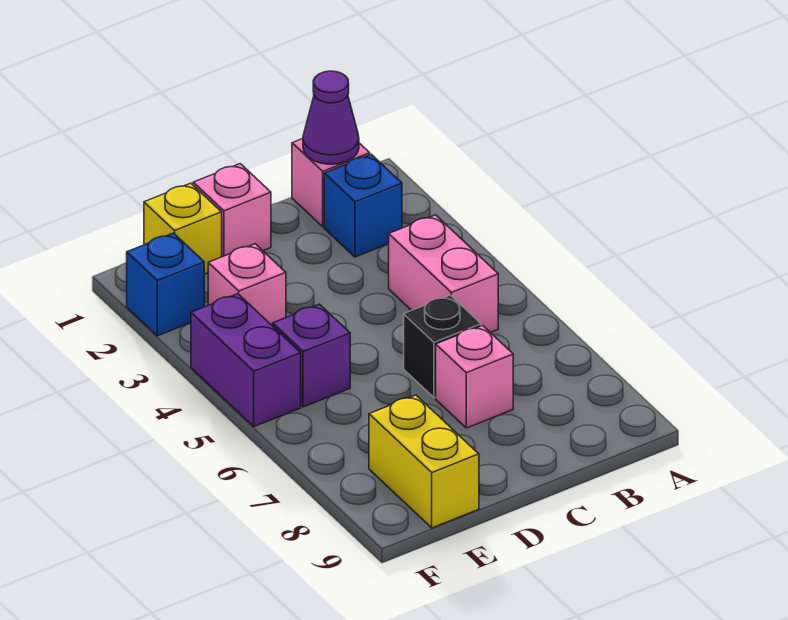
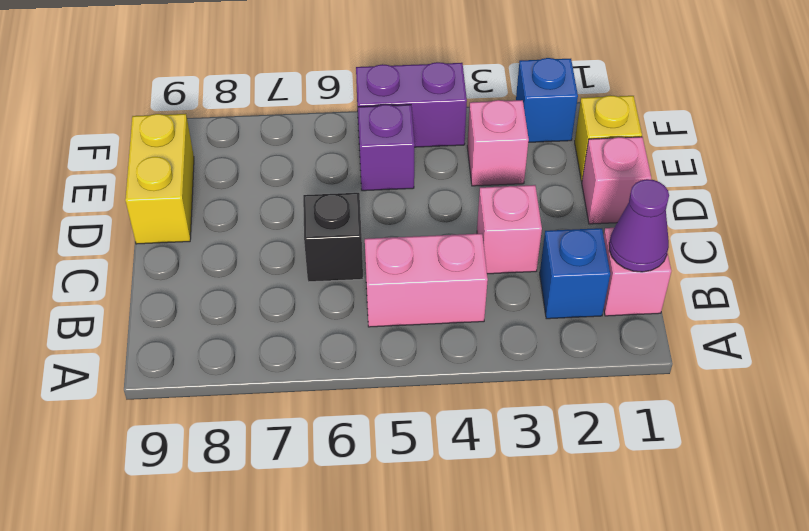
pink 1x1 brick [436,325,513,428] -> pink 1x1 brick moved to [477,185,542,274]
yellow 1x2 brick [369,395,479,528] -> yellow 1x2 brick turned to [125,114,194,244]

